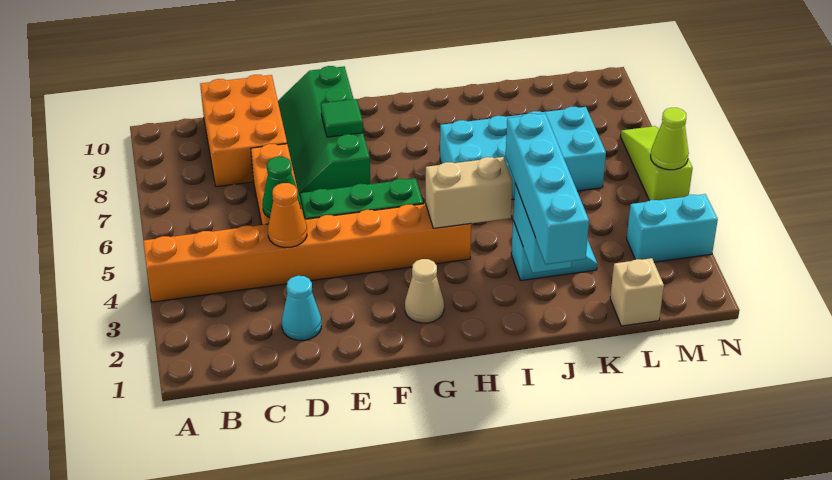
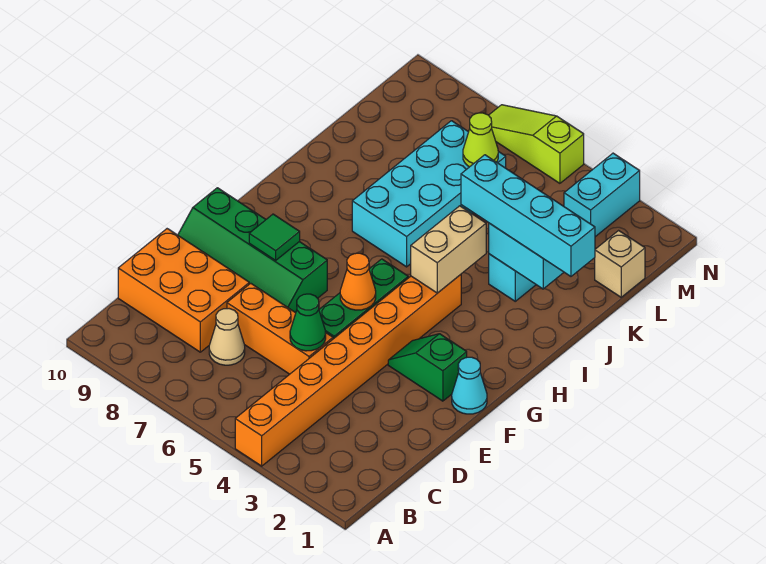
cyan 1x1 cone [282,276,321,340] -> cyan 1x1 cone moved to [452,357,487,414]
orange 1x1 cone [268,183,307,248] -> orange 1x1 cone moved to [340,253,376,310]
none -> green 1x2 slope [388,334,467,401]
tan 1x1 cone [405,259,444,323] -> tan 1x1 cone moved to [209,309,245,365]
lime 1x1 cone [651,108,689,170] -> lime 1x1 cone moved to [463,113,498,167]

